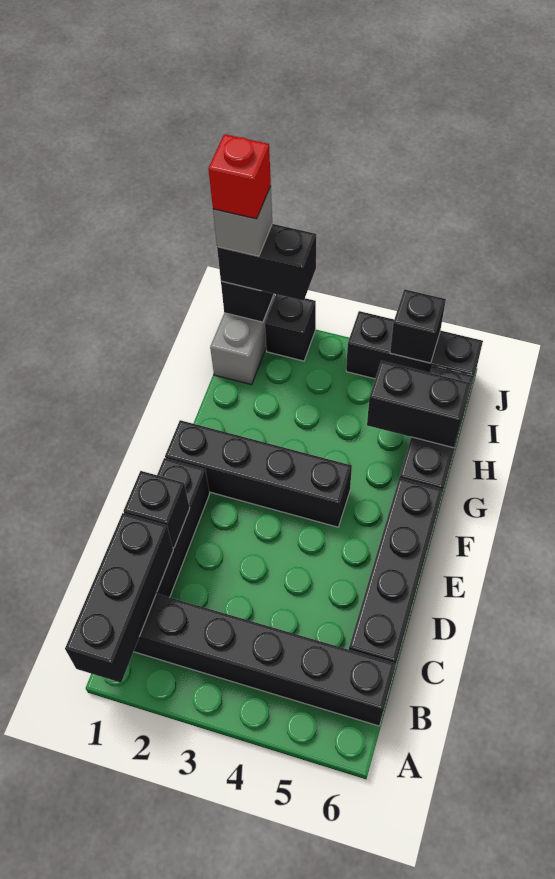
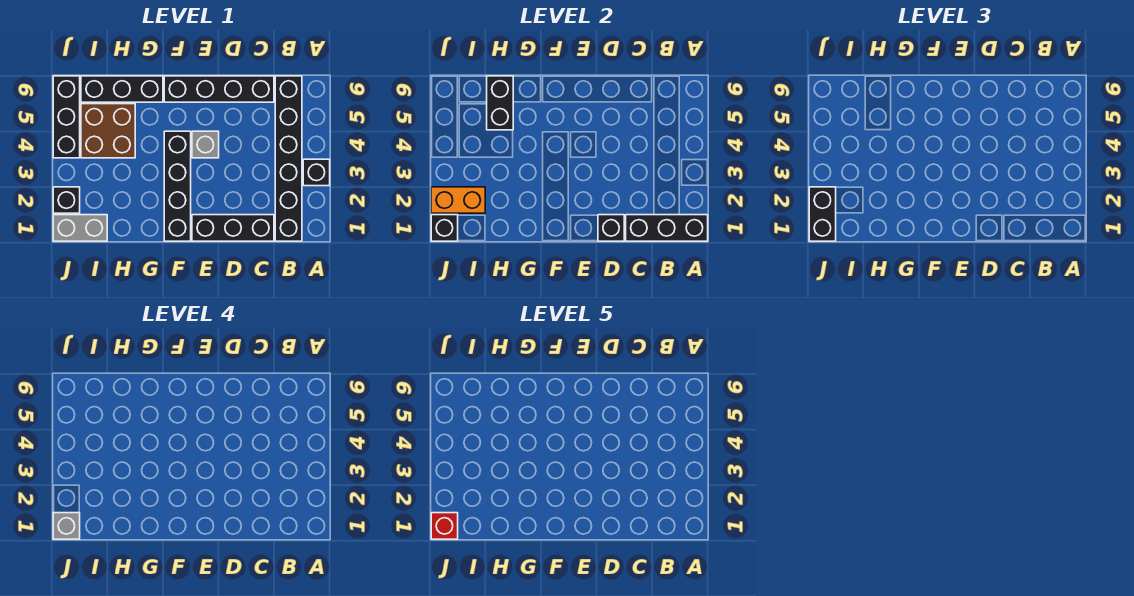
none -> grey 1x1 brick [192,131,219,158]
none -> brown 2x2 brick [81,104,135,158]
none -> orange 1x2 brick [431,187,485,213]
black 1x1 brick [390,289,446,363] -> black 1x1 brick moved to [303,159,330,186]

